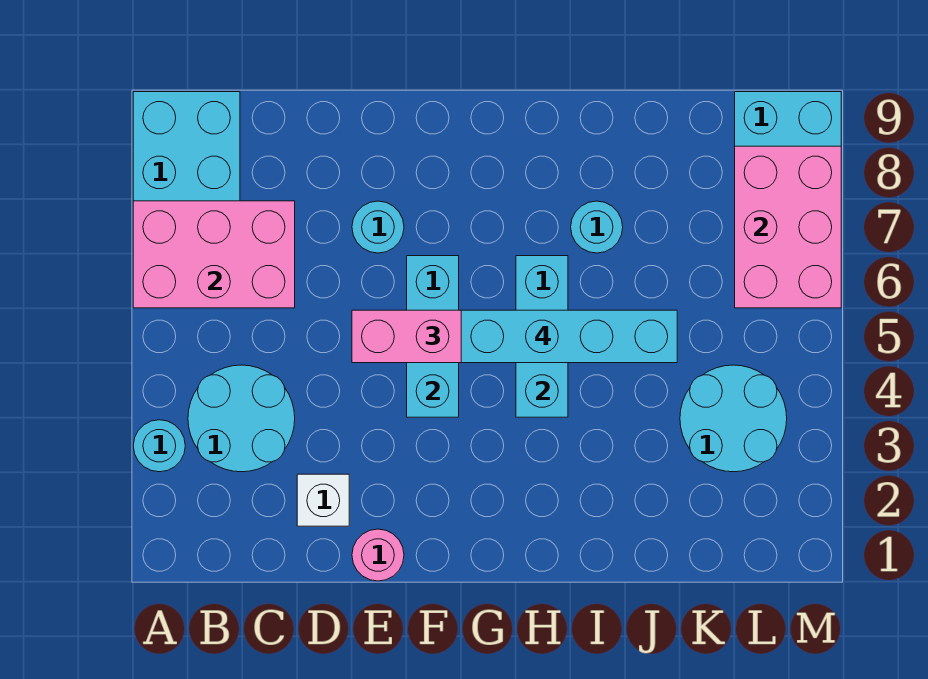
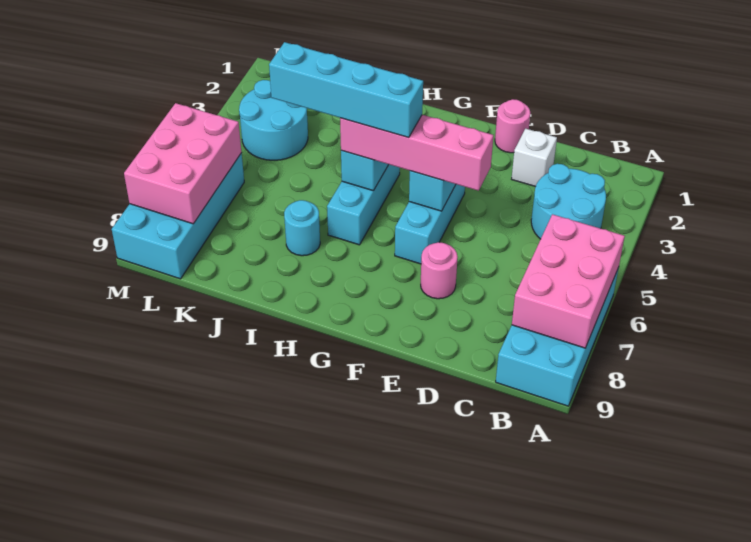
cyan 1x1 round brick [133,420,185,472] -> none
pink 2x3 brick [133,201,295,308] -> pink 2x3 brick turned to [512,214,625,348]
cyan 1x1 round brick [352,201,404,253] -> pink 1x1 round brick [421,242,458,299]

